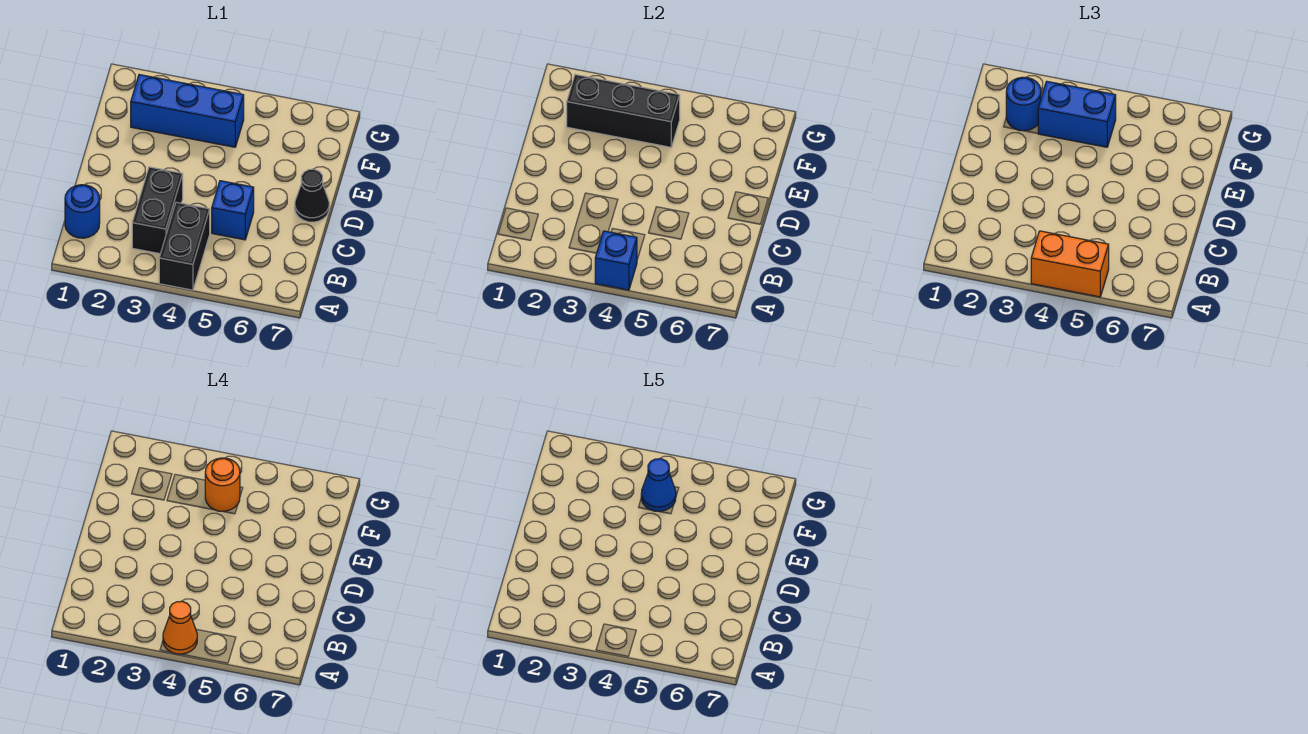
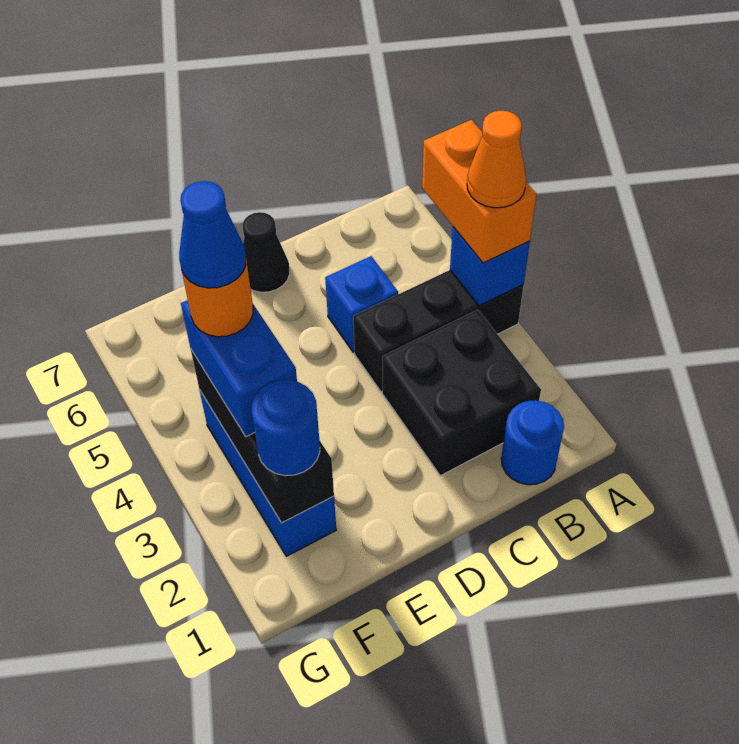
black 1x2 brick [159,202,210,290] -> black 1x3 brick [353,270,524,392]
black 1x2 brick [132,167,183,254] -> black 2x2 brick [382,310,541,476]

